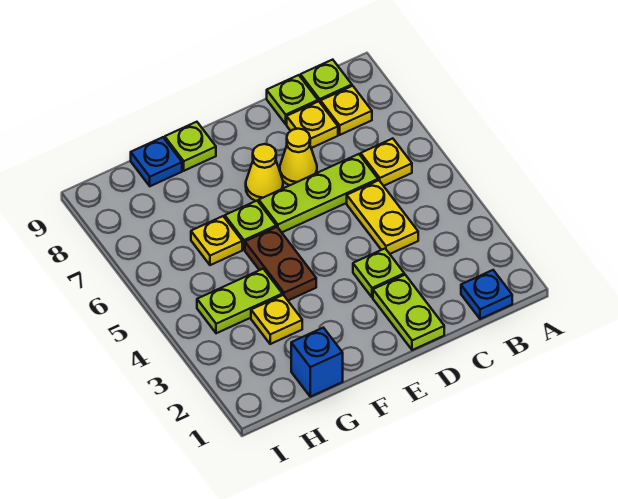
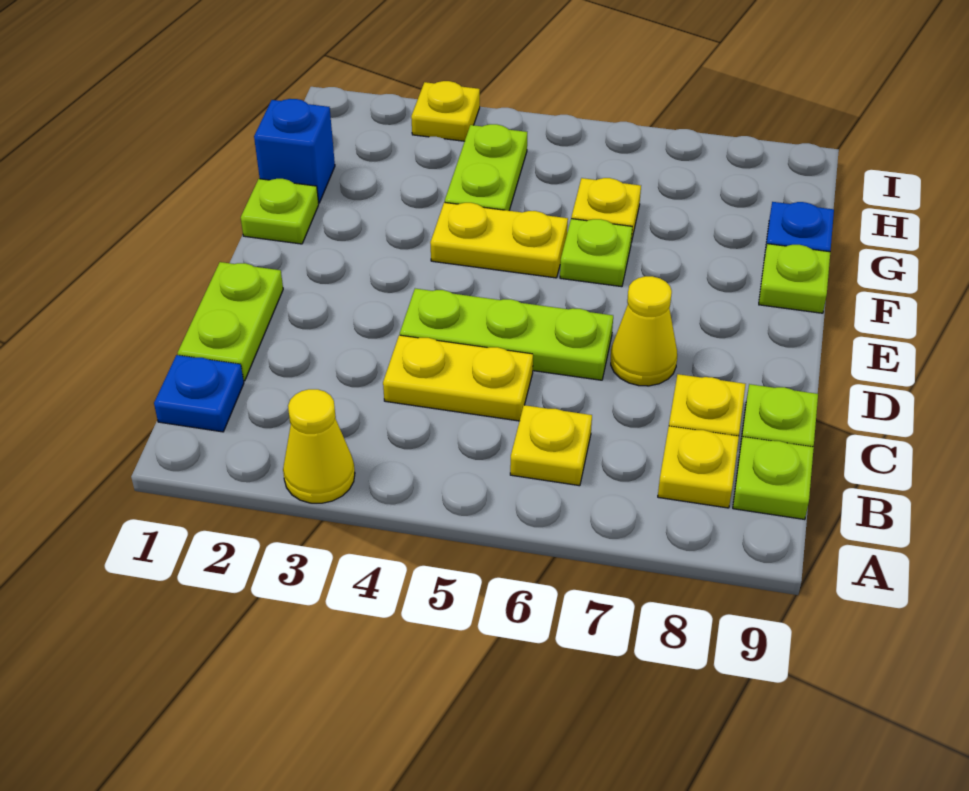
lime 1x3 plate [259,154,378,232] -> lime 1x3 plate turned to [400,289,613,380]
lime 1x2 plate [373,275,444,350] -> lime 1x2 plate turned to [178,262,283,381]
lime 1x1 plate [353,249,404,297] -> lime 1x1 plate moved to [241,179,319,244]
yellow 1x1 cone [246,144,283,202] -> yellow 1x1 cone moved to [283,389,355,503]
brown 1x2 plate [245,227,316,300] -> yellow 1x2 plate [430,202,568,278]
yellow 1x1 plate [251,295,302,344] -> yellow 1x1 plate moved to [411,81,480,141]

